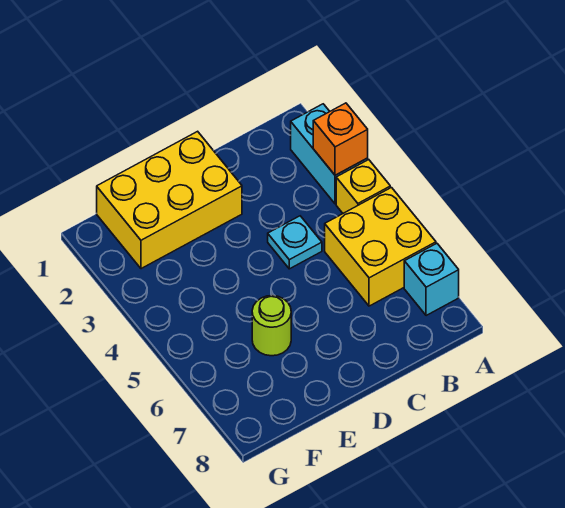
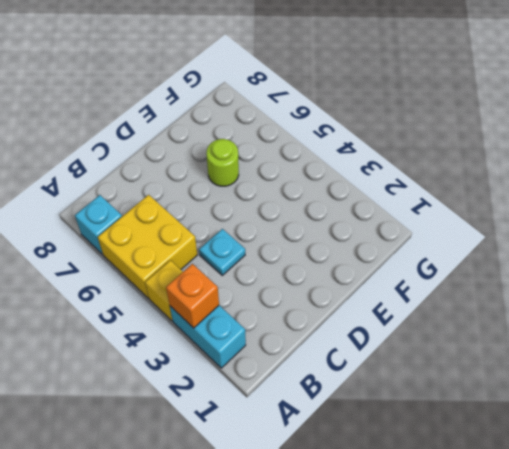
yellow 2x3 brick [97,131,242,269] -> none

